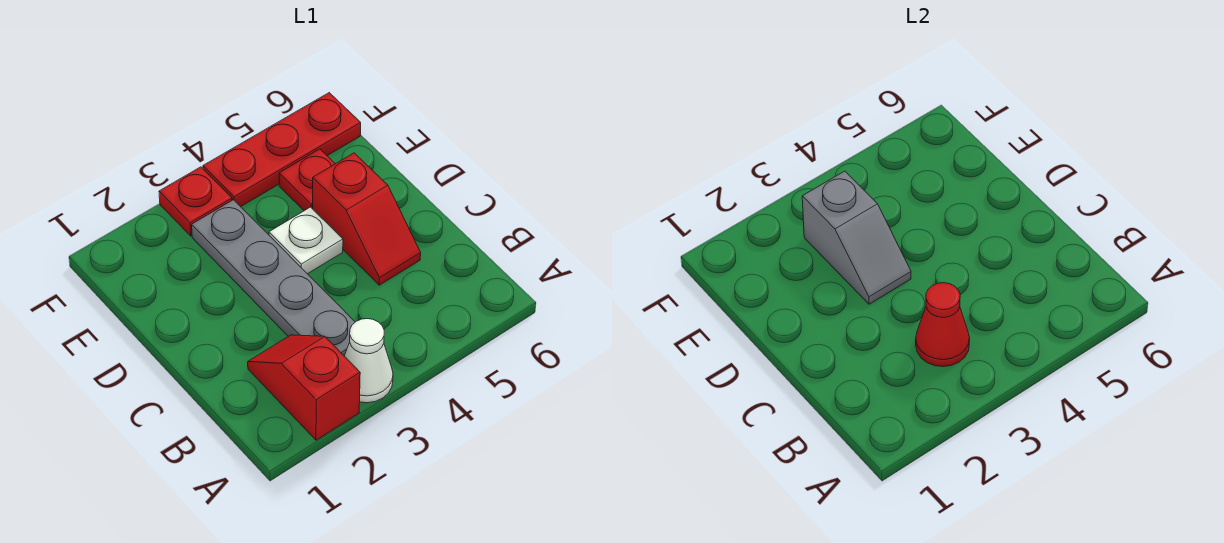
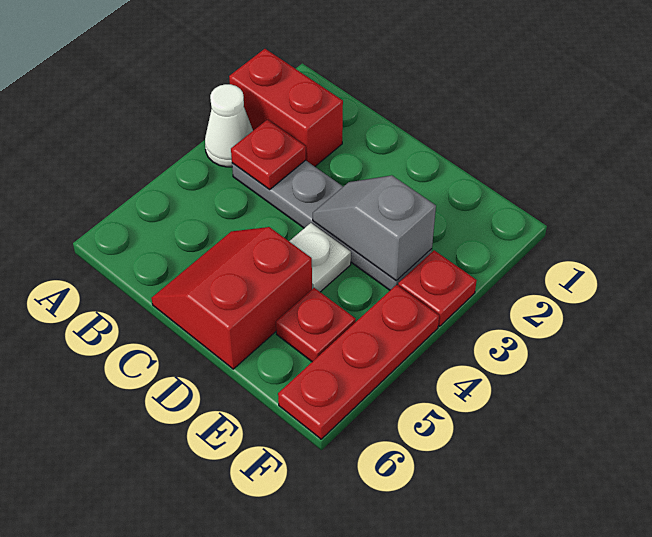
red 1x2 slope [248,335,360,440] -> red 1x2 brick [229,49,343,166]
red 1x1 cone [916,283,970,367] -> red 1x1 plate [231,120,306,190]
red 1x2 slope [313,153,421,285] -> red 2x2 slope [152,227,312,369]

